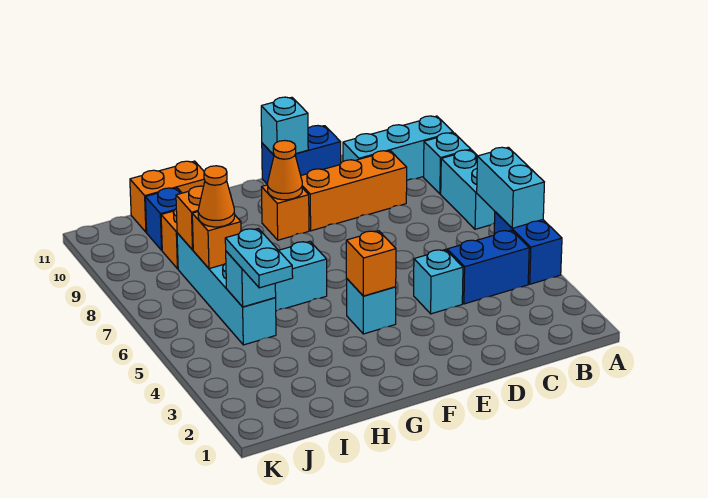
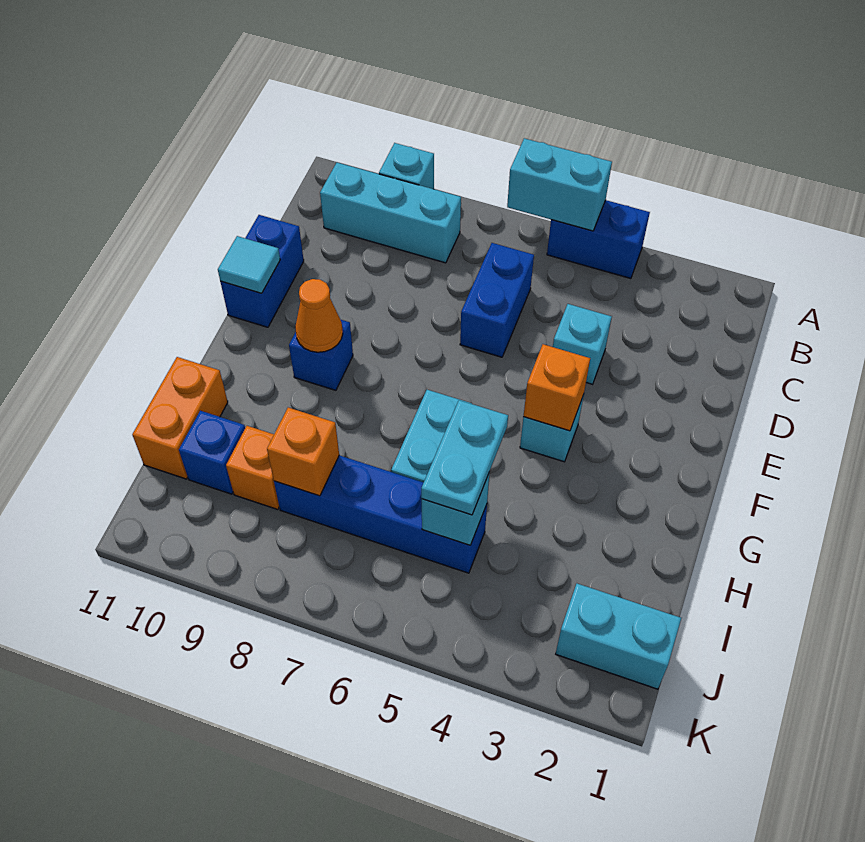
cyan 1x2 brick [441,150,495,229] -> cyan 1x2 brick moved to [556,584,681,689]
cyan 1x3 brick [343,116,453,180] -> cyan 1x3 brick turned to [320,163,461,263]
blue 1x2 brick [447,230,529,304] -> blue 1x2 brick moved to [460,243,534,357]
orange 1x3 brick [301,151,407,231] -> none
cyan 1x1 brick [261,97,308,155] -> cyan 1x1 tile [218,236,280,293]
orange 1x1 brick [262,185,309,240] -> blue 1x1 brick [289,320,353,390]
cyan 1x2 plate [225,229,293,288] -> cyan 1x2 plate turned to [421,400,508,515]
cyan 1x4 brick [177,233,276,345] -> blue 1x4 brick [274,455,487,573]
orange 1x1 brick [192,212,241,269] -> none
orange 1x1 cone [198,166,235,227] -> none

